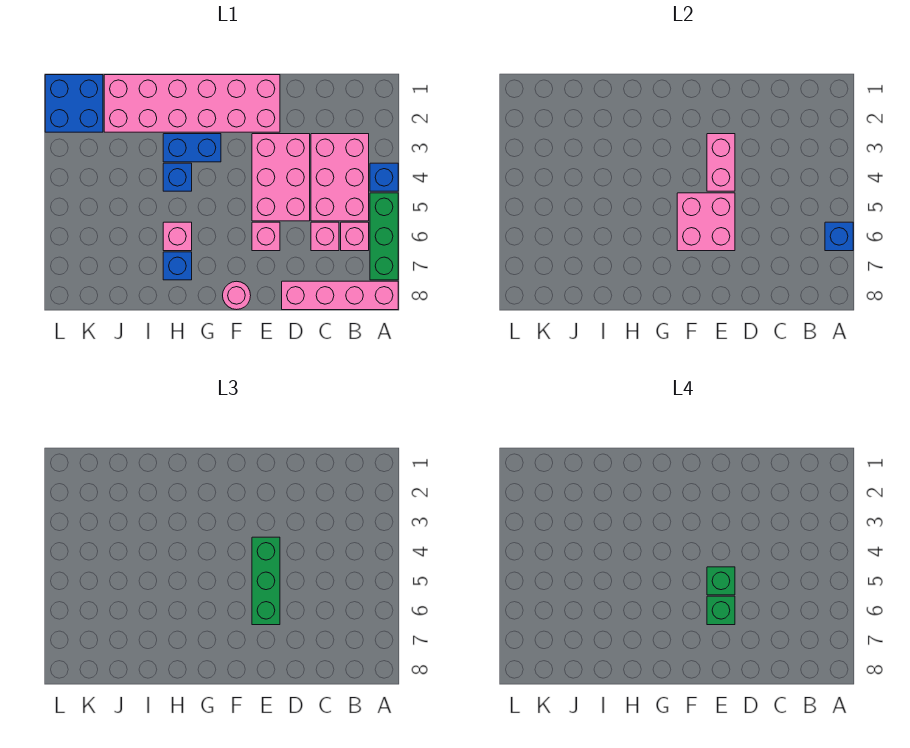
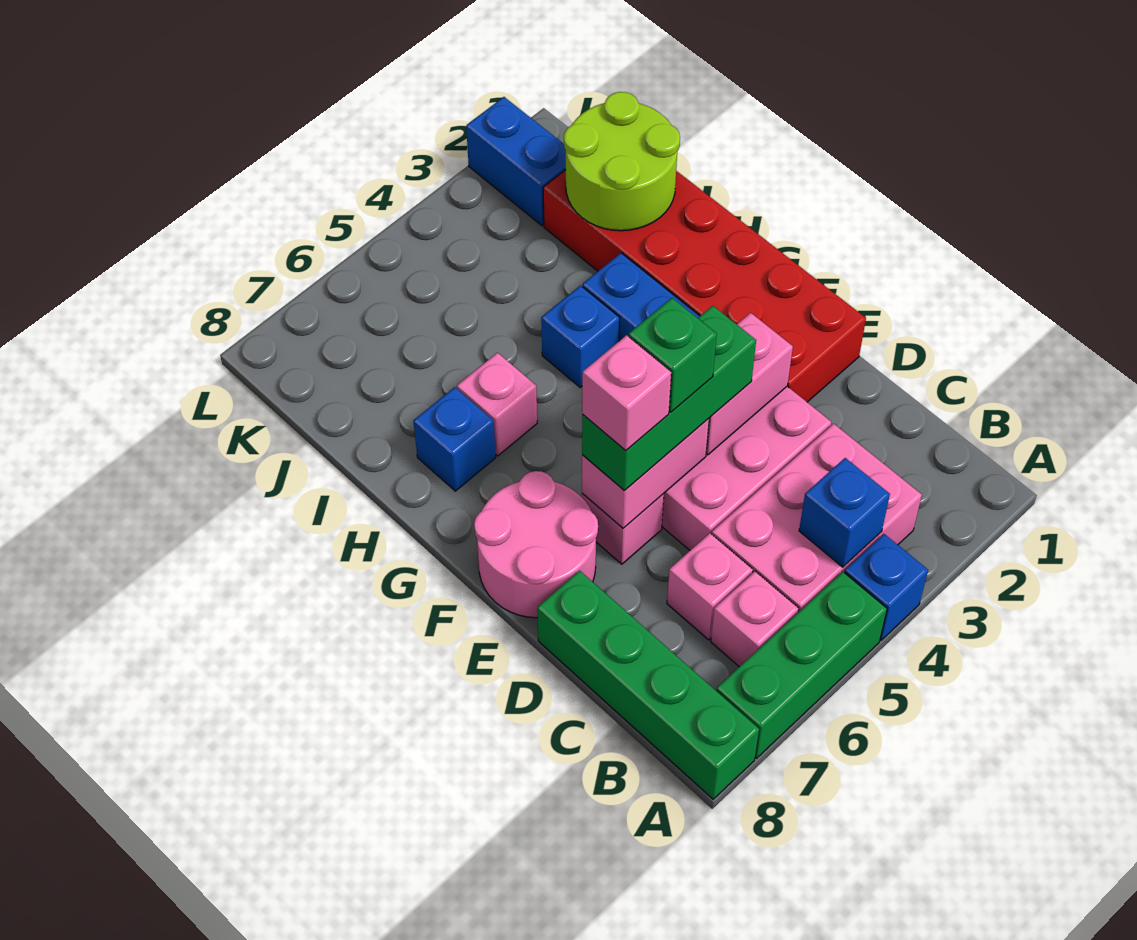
blue 1x1 brick [825,222,853,251] -> blue 1x1 brick moved to [799,458,890,567]
pink 1x4 brick [282,281,398,310] -> green 1x4 brick [537,571,759,799]
pink 2x6 brick [104,75,280,132] -> red 2x6 brick [543,170,866,402]
pink 2x2 brick [677,193,735,251] -> pink 1x2 brick [582,418,709,528]
green 1x1 brick [707,596,735,625] -> pink 1x1 brick [582,335,671,451]
pink 1x1 round brick [223,281,251,310] -> pink 2x2 round brick [474,471,598,618]
none -> lime 2x2 round brick [564,92,680,231]
blue 2x2 brick [45,75,103,132] -> blue 1x2 brick [466,97,566,226]

